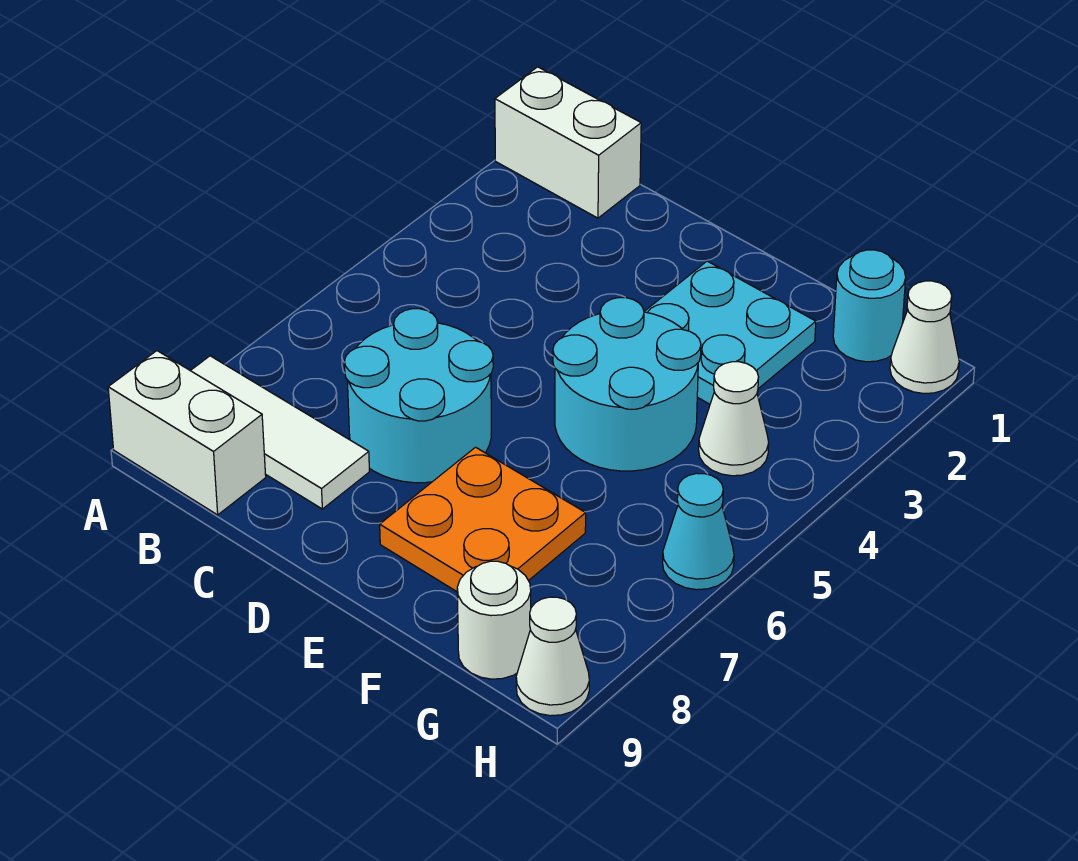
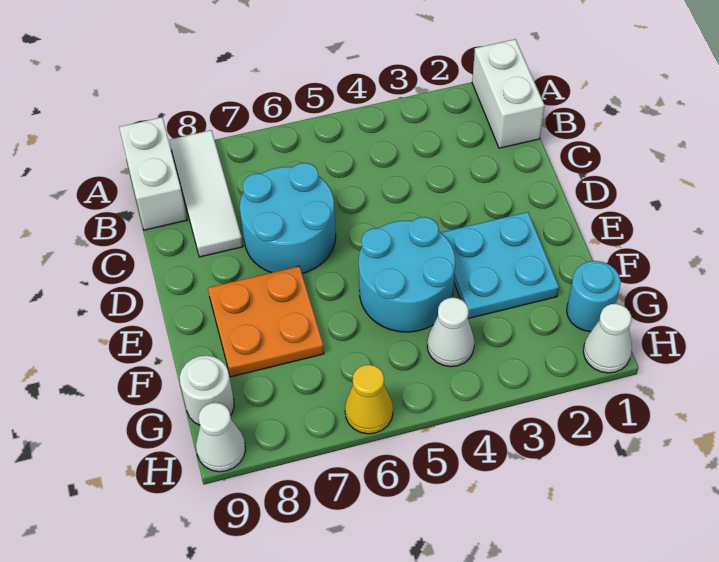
cyan 1x1 cone [663,473,734,590] -> yellow 1x1 cone [345,365,393,434]

